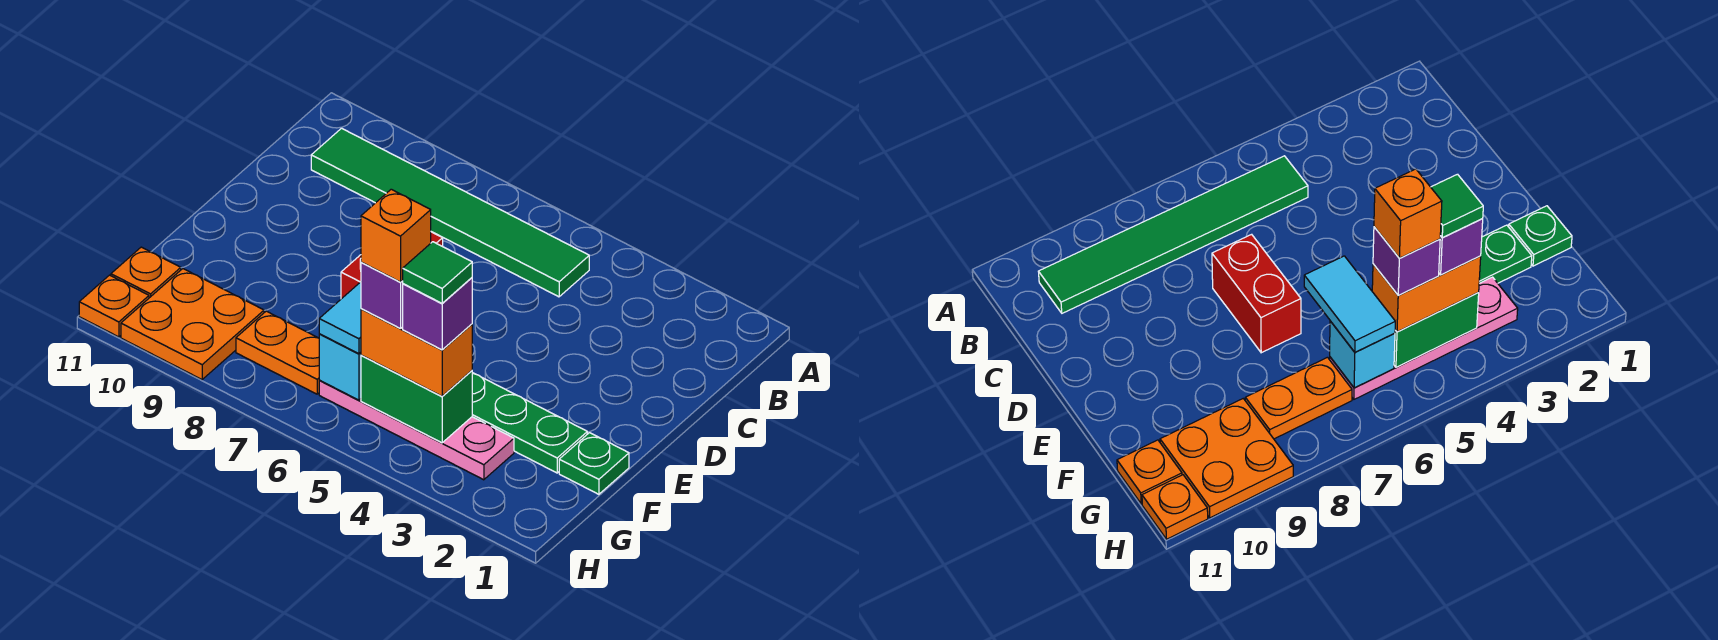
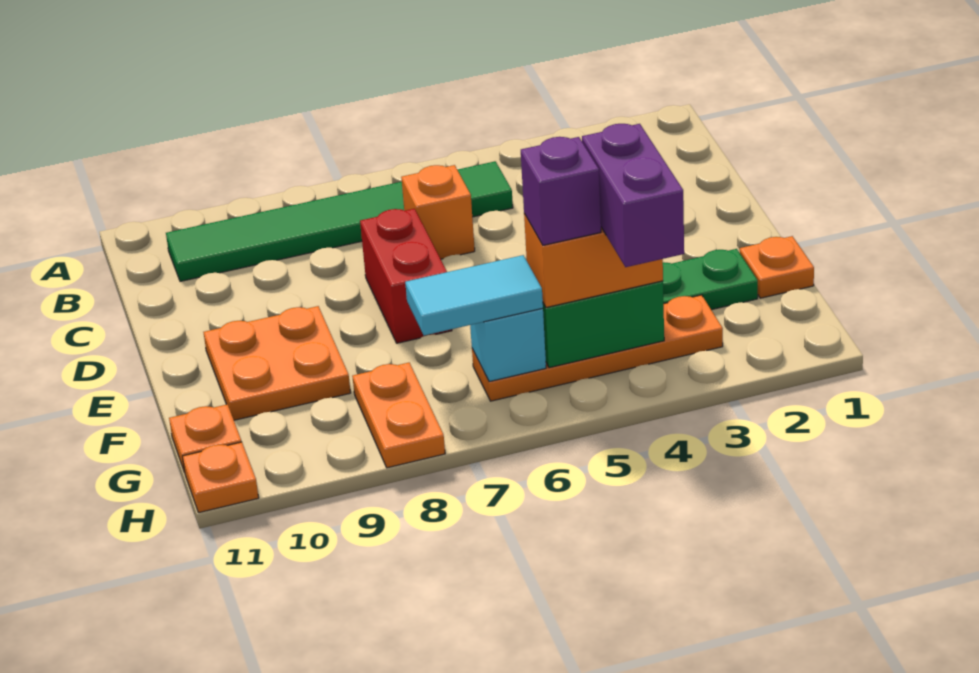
green 1x1 plate [559,433,629,494] -> orange 1x1 plate [740,236,814,298]
cyan 1x2 tile [319,282,361,354] -> cyan 1x2 tile turned to [405,255,543,335]
pink 1x4 plate [319,381,514,480] -> orange 1x4 plate [472,295,723,401]
purple 1x1 brick [403,278,472,350] -> purple 1x2 brick [582,124,684,267]
green 1x1 tile [403,242,472,303] -> none
orange 1x1 brick [361,189,431,282] -> orange 1x1 brick moved to [401,165,475,259]
orange 1x2 plate [236,311,320,394] -> orange 1x2 plate turned to [352,363,445,468]
orange 2x2 plate [121,269,264,379] -> orange 2x2 plate moved to [204,306,351,420]

